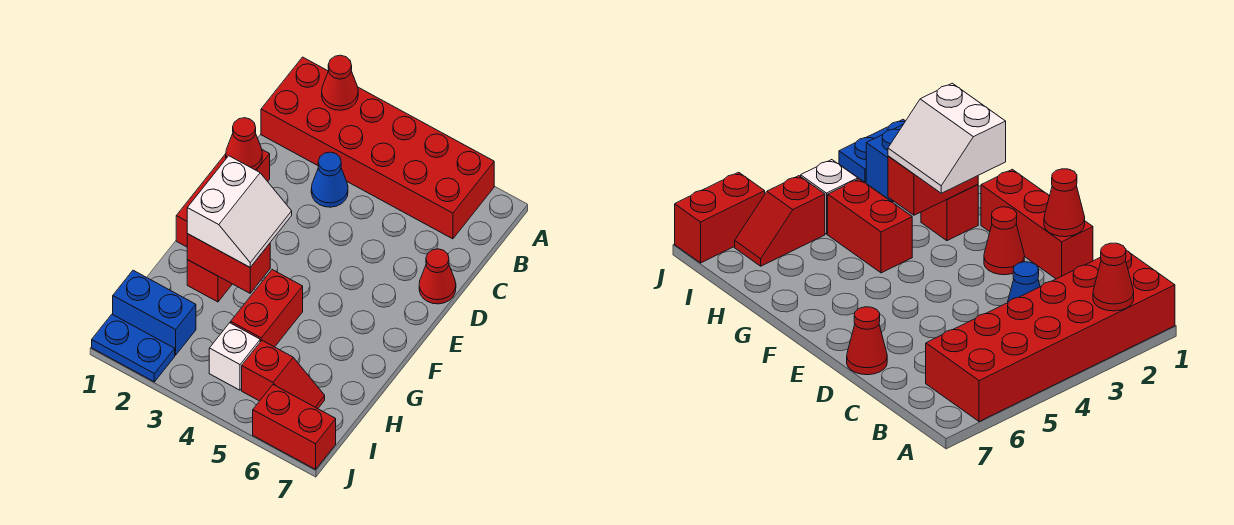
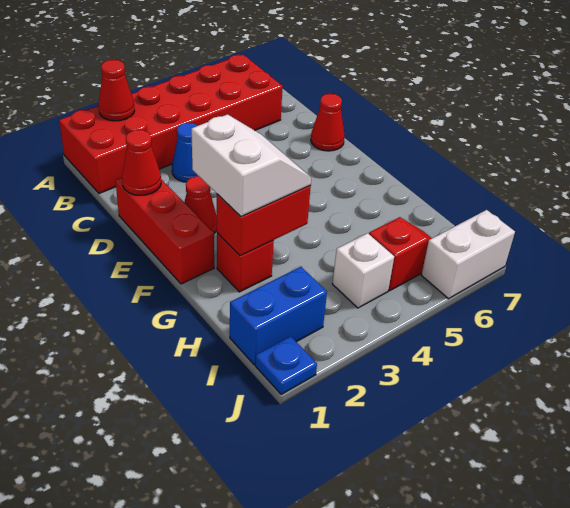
red 1x2 brick [231,270,303,347] -> none
blue 1x2 plate [92,314,175,382] -> blue 1x1 plate [255,336,317,394]
red 1x2 brick [253,385,336,469] -> white 1x2 brick [421,210,515,299]

